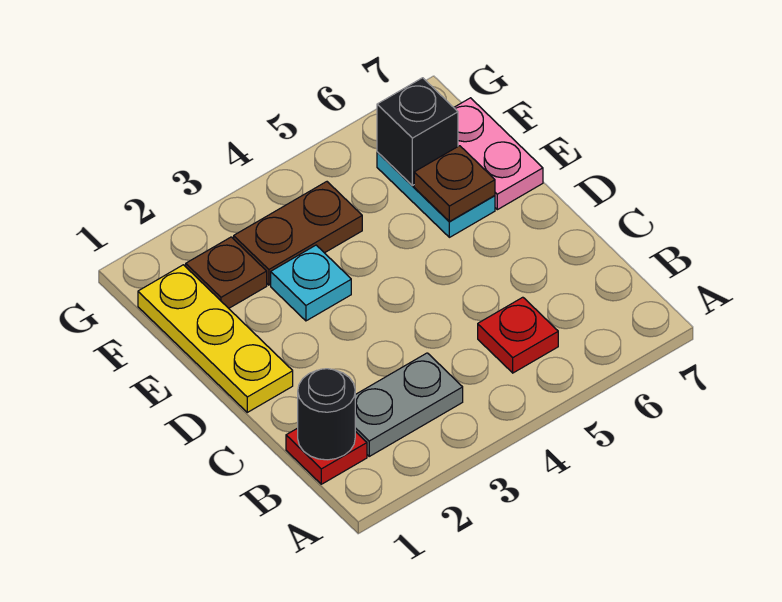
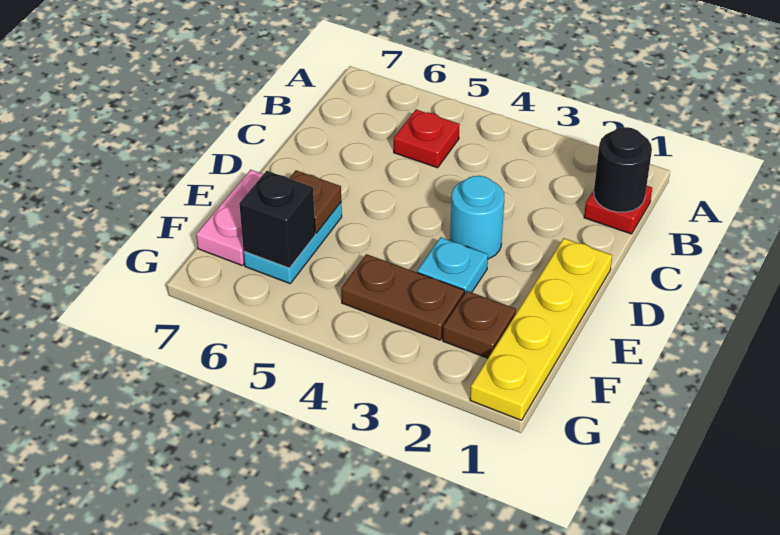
grey 1x2 plate [355,353,463,456] -> none
yellow 1x3 plate [138,265,293,412] -> yellow 1x4 plate [470,238,612,420]
none -> cyan 1x1 round brick [450,176,504,259]

